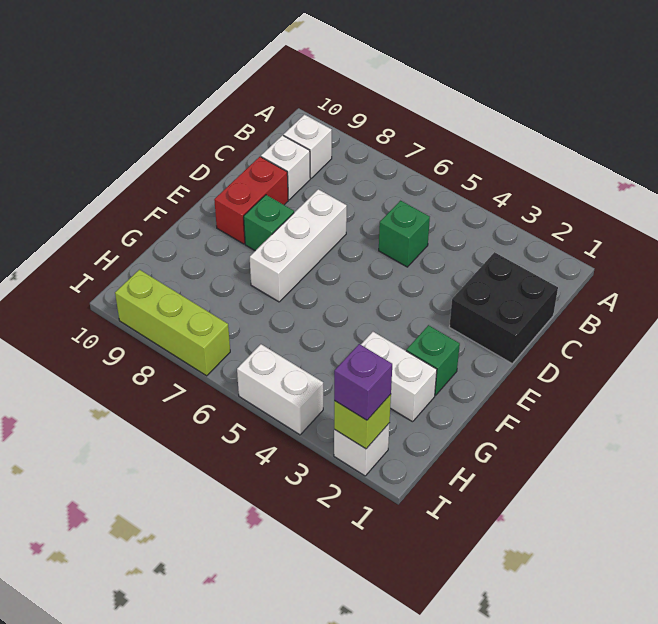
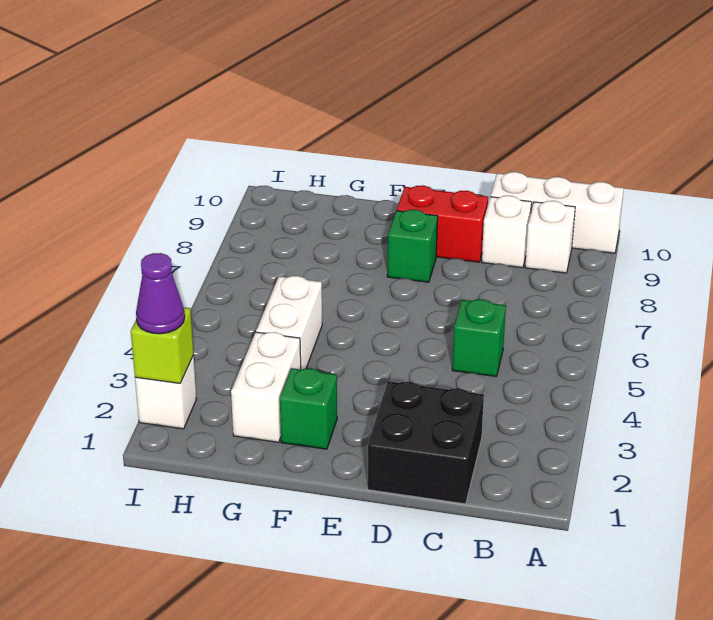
white 1x3 brick [250,189,347,302] -> white 1x3 brick moved to [491,172,624,253]
purple 1x1 brick [334,344,392,420] -> purple 1x1 cone [136,253,185,334]
white 1x2 brick [237,344,323,435] -> white 1x2 brick moved to [256,276,322,370]
lime 1x3 brick [115,270,230,376] -> none

